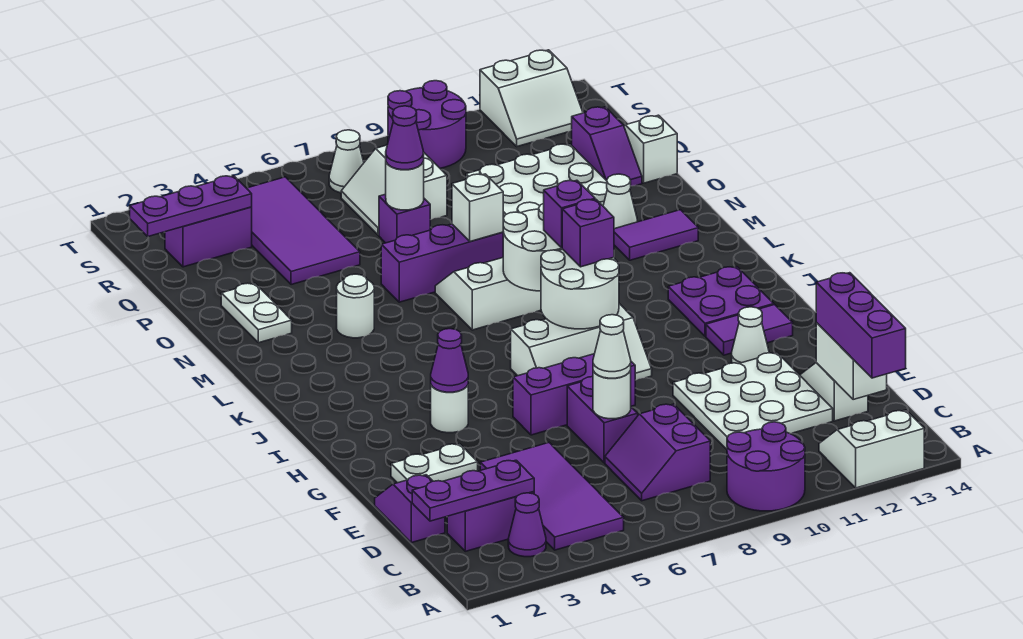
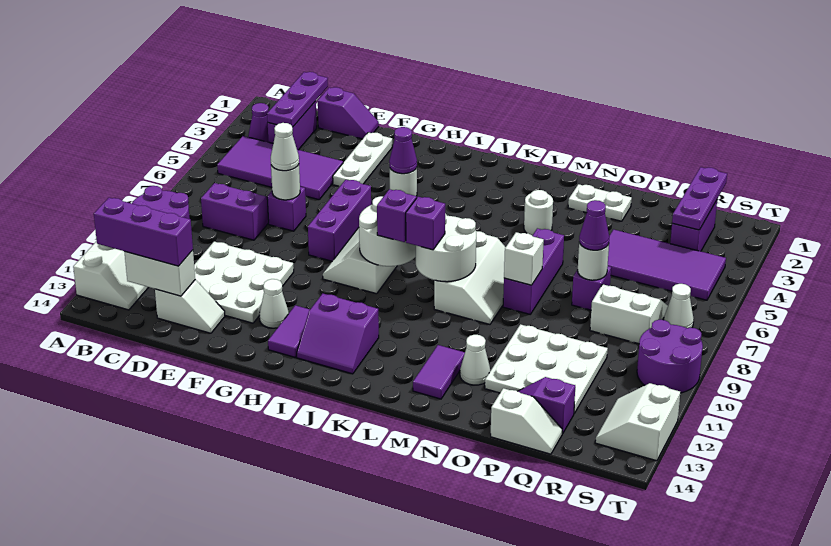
purple 1x2 brick [567,377,638,463] -> purple 1x1 brick [267,187,306,231]
white 1x2 plate [391,444,478,483] -> white 1x3 plate [333,132,392,186]
purple 2x2 plate [668,267,774,336] -> purple 2x2 slope [297,294,379,374]

